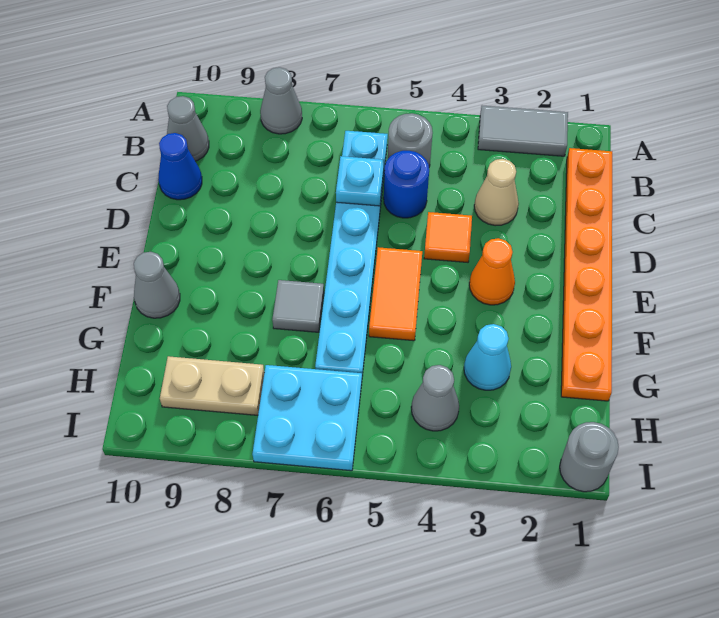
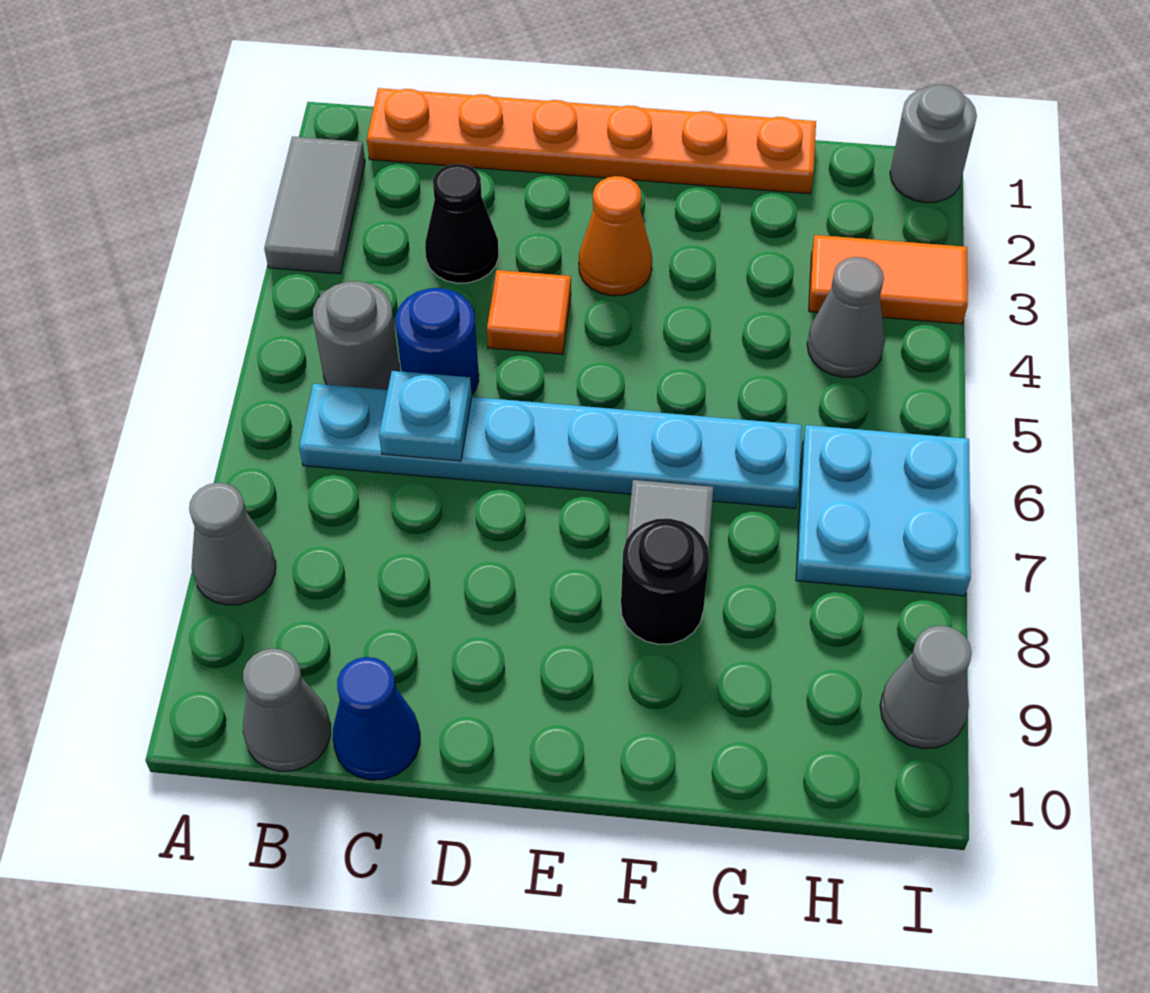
tan 1x1 cone [474,159,519,226] -> black 1x1 cone [425,164,499,283]
orange 1x2 tile [369,247,422,341] -> orange 1x2 tile moved to [809,235,968,324]
none -> black 1x1 round brick [621,519,709,644]
grey 1x1 cone [134,252,180,318] -> grey 1x1 cone moved to [880,626,972,748]
cyan 1x1 cone [464,324,511,390] -> none
tan 1x2 plate [160,356,264,415] -> none

